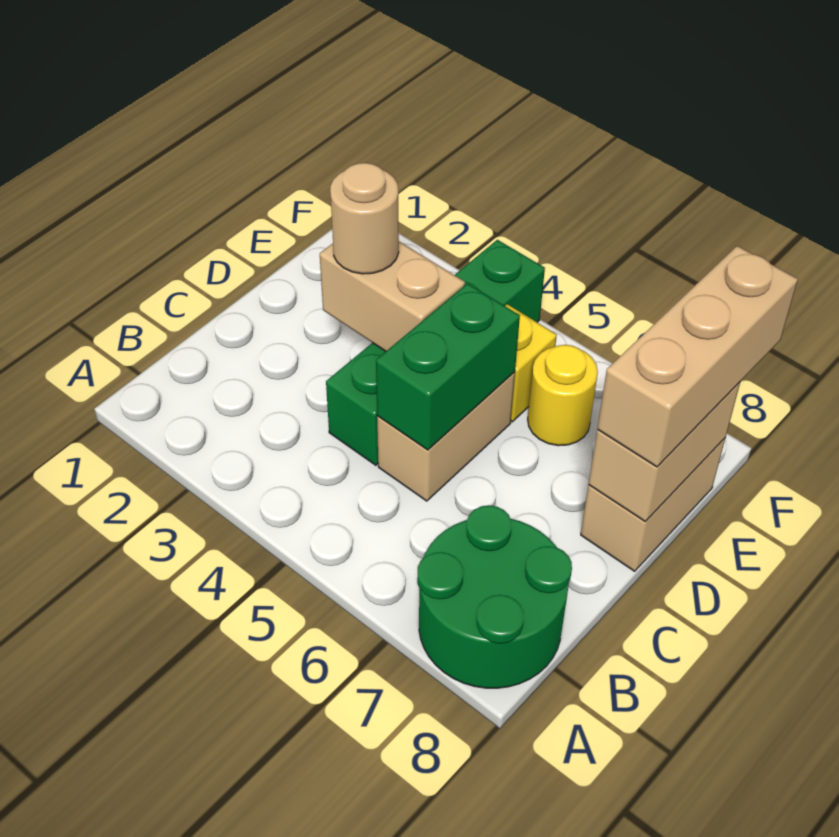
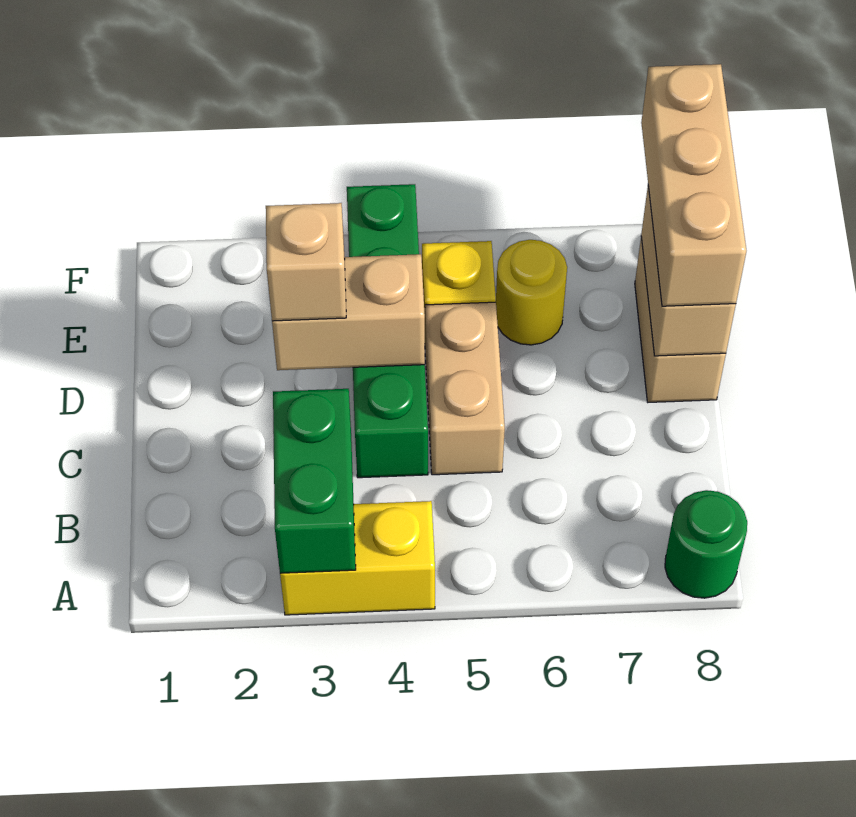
none -> yellow 1x2 brick [280,501,435,615]
green 2x2 round brick [417,505,572,688] -> green 1x1 round brick [665,490,747,598]
green 1x2 brick [376,283,520,450] -> green 1x2 brick moved to [273,389,356,573]
tan 1x1 round brick [330,163,399,274] -> tan 1x1 brick [266,203,346,321]

